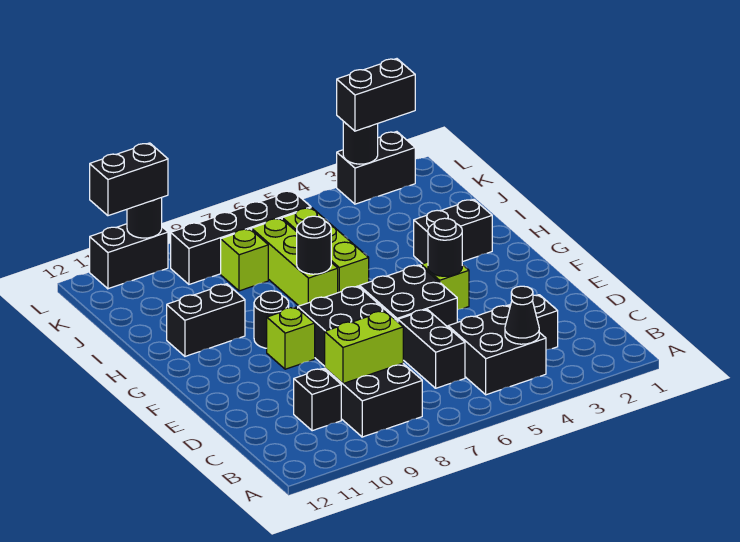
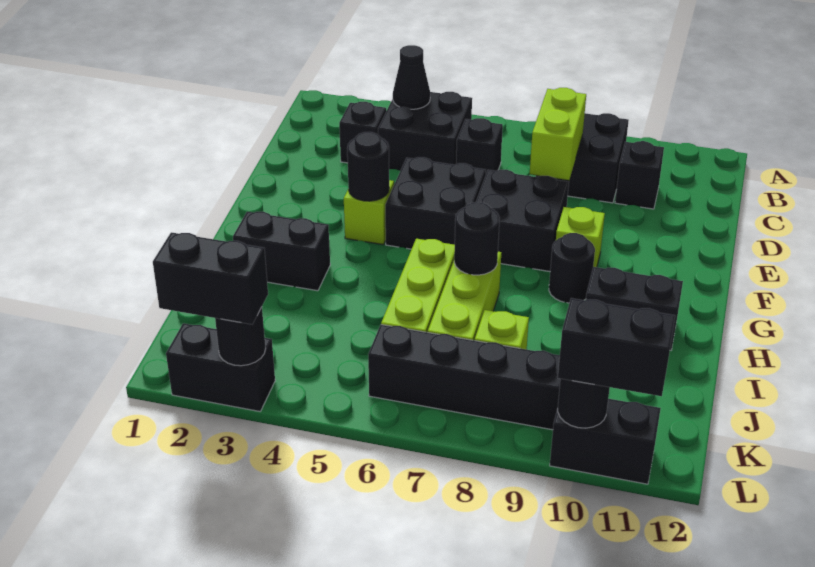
black 1x2 brick [398,309,465,388] -> black 1x1 brick [456,118,503,173]
lime 1x2 brick [325,311,403,384] -> lime 1x2 brick turned to [530,88,586,180]

